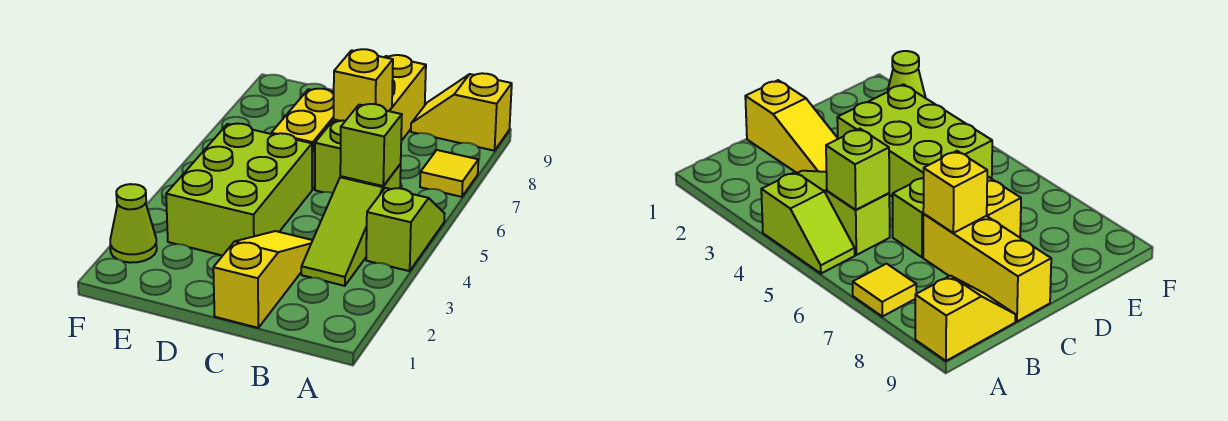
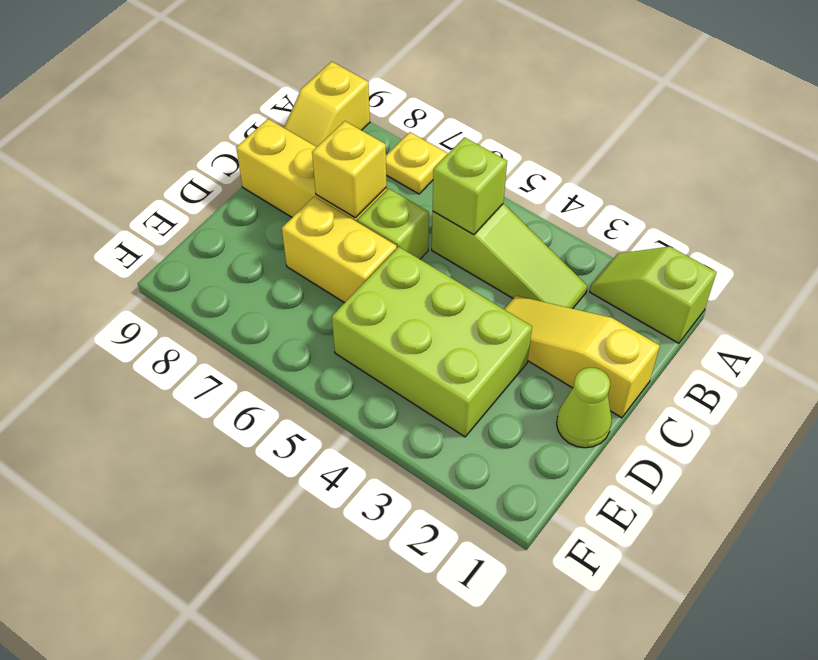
lime 1x2 slope [366,188,445,271] -> lime 1x2 slope moved to [590,247,717,343]
yellow 1x1 tile [420,150,478,197] -> yellow 1x1 plate [386,132,448,194]
lime 1x1 cone [110,184,157,263] -> lime 1x1 cone moved to [557,367,612,448]

